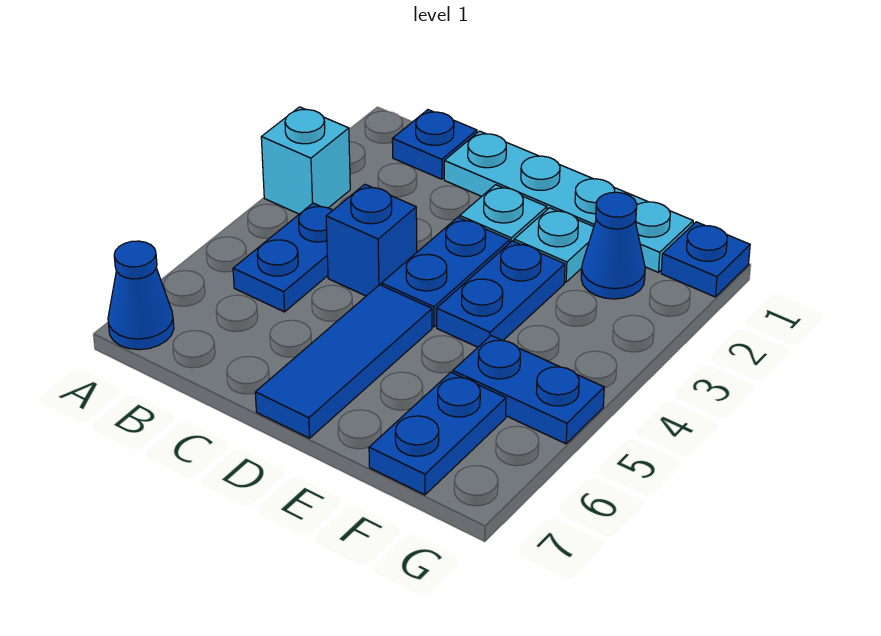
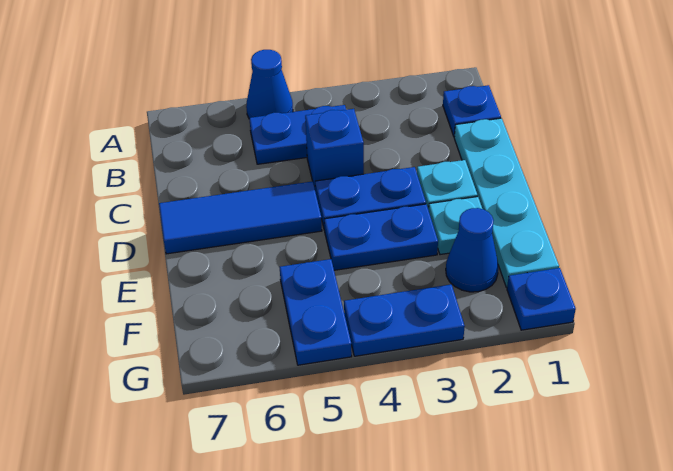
cyan 1x1 brick [261,107,350,214] -> none
blue 1x1 cone [108,241,174,350] -> blue 1x1 cone moved to [246,50,293,118]
blue 1x2 plate [369,372,506,495] -> blue 1x2 plate moved to [344,284,465,356]

